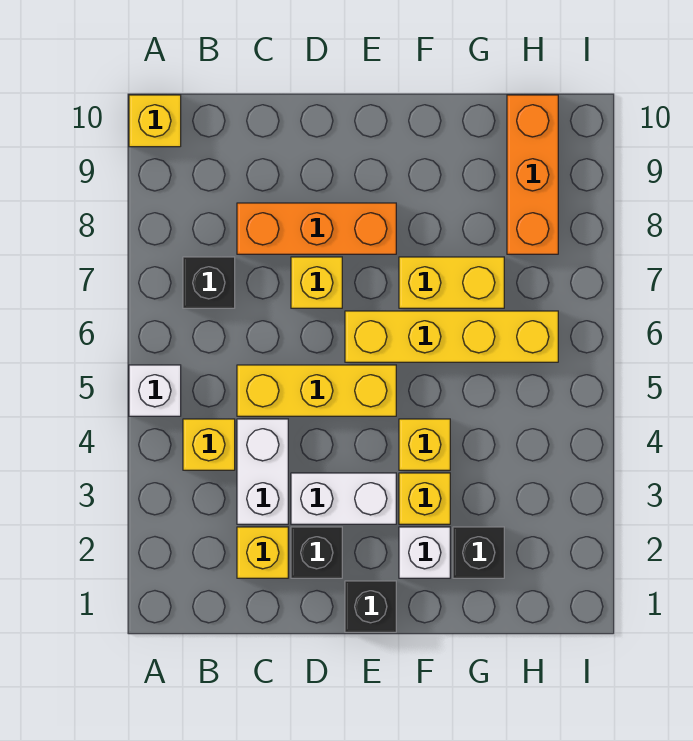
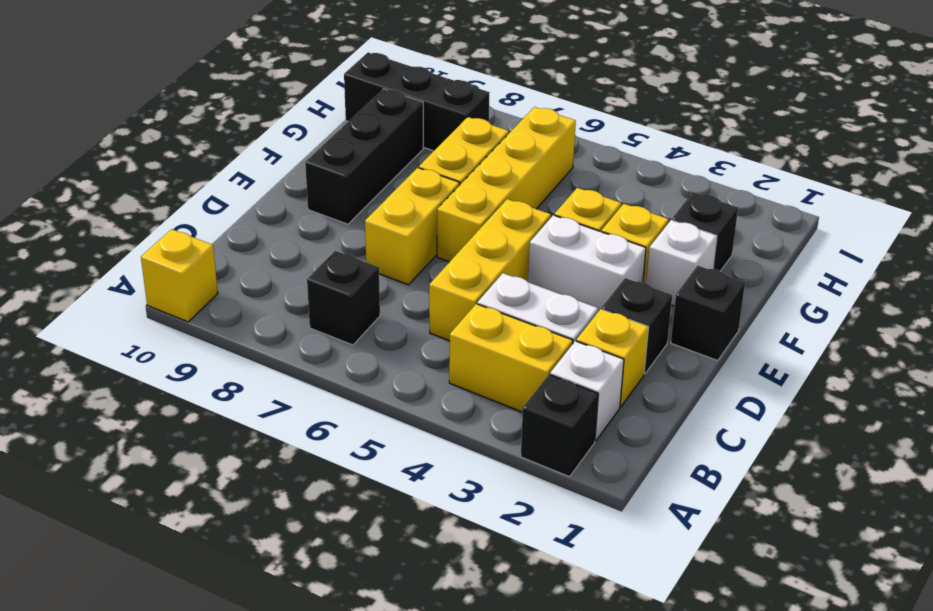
none -> black 1x1 brick [521,375,598,477]
white 1x1 brick [129,365,181,416] -> white 1x1 brick moved to [550,341,624,441]
yellow 1x1 brick [183,419,235,470] -> yellow 1x2 brick [449,304,573,412]
orange 1x3 brick [237,203,396,254] -> none
white 1x2 brick [291,473,396,524] -> white 1x2 brick turned to [528,215,646,312]
yellow 1x1 brick [291,257,342,308] -> yellow 1x2 brick [365,168,460,285]
none -> black 1x3 brick [305,89,423,224]
orange 1x3 brick [507,95,558,254] -> black 1x3 brick [344,53,490,151]

